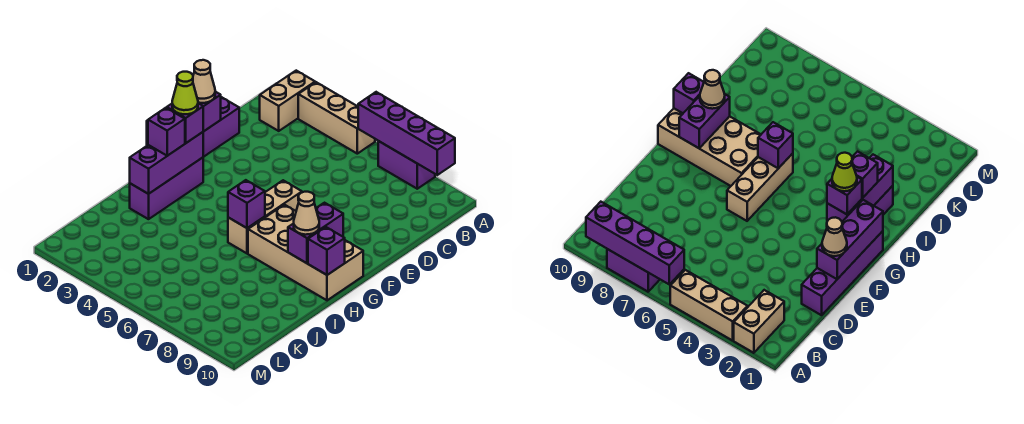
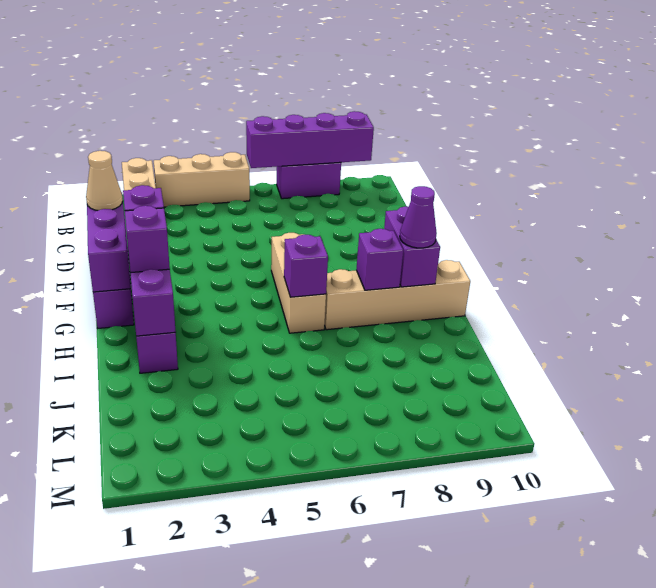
lime 1x1 cone [172,72,198,114] -> none
tan 2x4 brick [248,205,363,300] -> tan 1x4 brick [324,260,470,330]
tan 1x1 cone [294,192,319,235] -> purple 1x1 cone [400,186,437,248]
purple 1x1 brick [308,227,345,275] -> purple 1x1 brick moved to [356,229,403,290]

